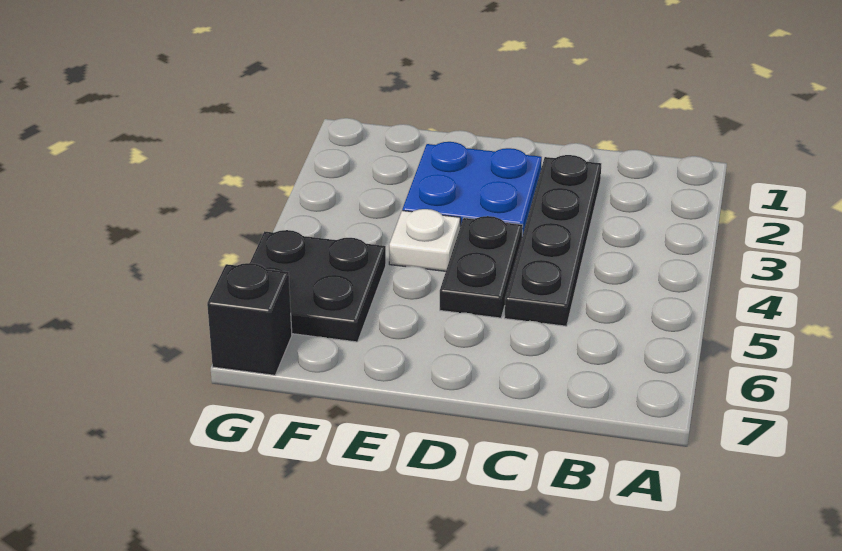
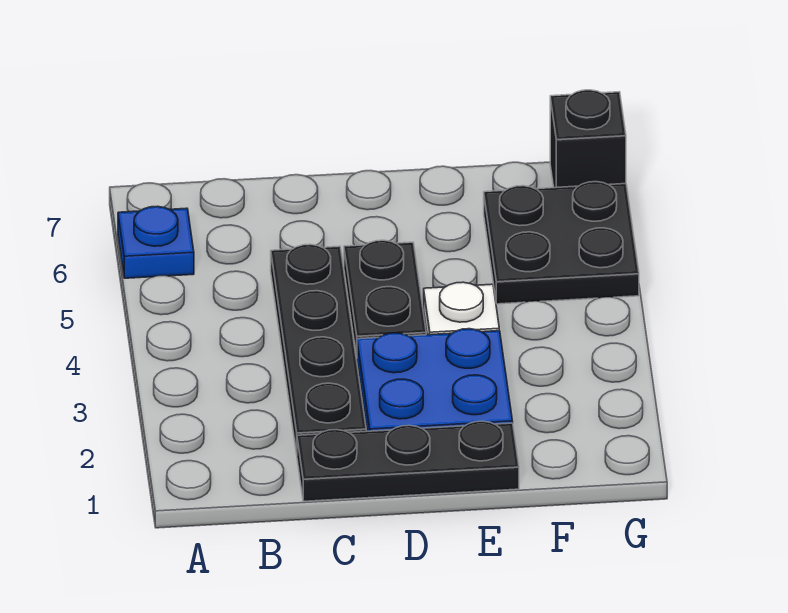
none -> blue 1x1 plate [118,206,194,278]
none -> black 1x3 plate [297,421,519,501]

